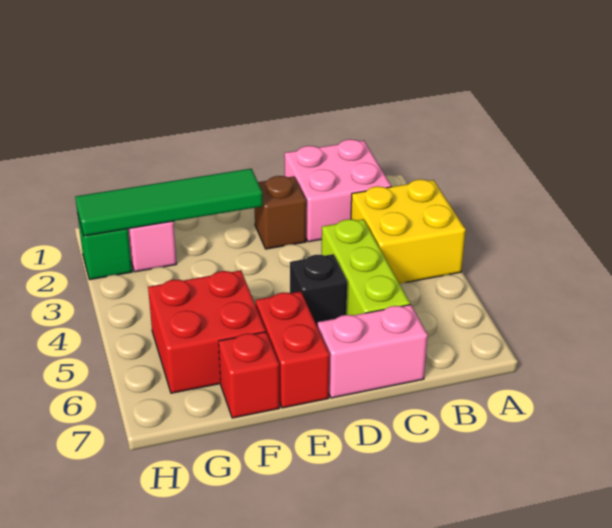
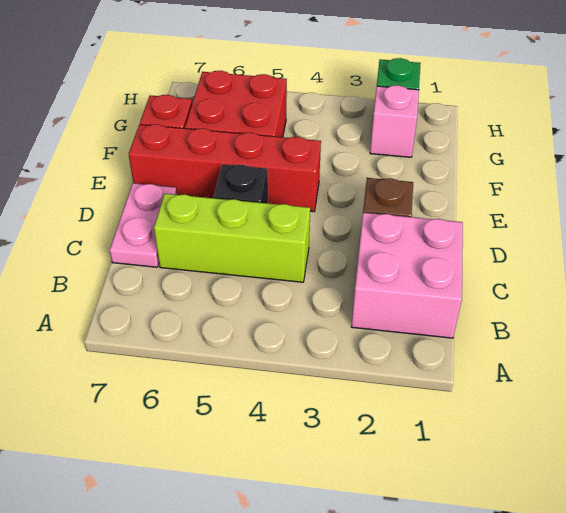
yellow 2x2 brick [351,179,466,284] -> none
pink 1x2 brick [318,305,428,398] -> pink 1x2 plate [110,183,177,267]
green 1x4 tile [75,169,263,236] -> none
red 1x2 brick [256,292,330,408] -> red 1x4 brick [129,124,321,212]

